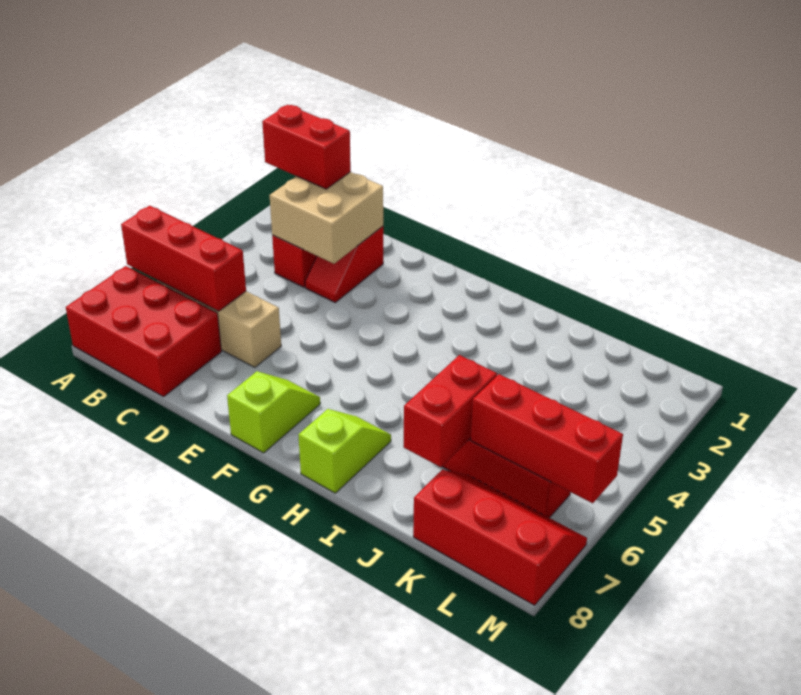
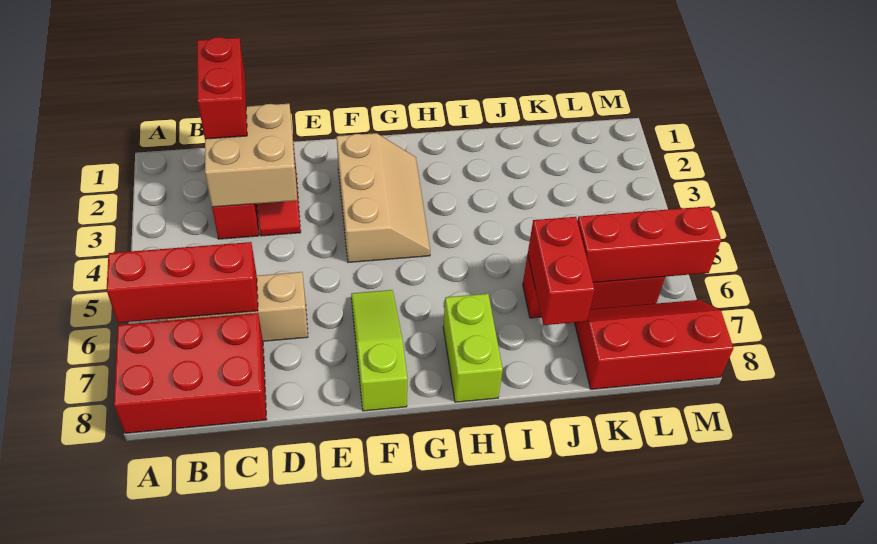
red 1x2 brick [262,105,351,189] -> red 1x2 brick turned to [197,37,247,139]
none -> tan 2x3 slope [337,133,430,262]
lime 1x2 slope [227,371,320,453] -> lime 1x3 slope [351,290,408,411]
lime 1x2 slope [299,409,391,493] -> lime 1x2 brick [443,294,503,402]

